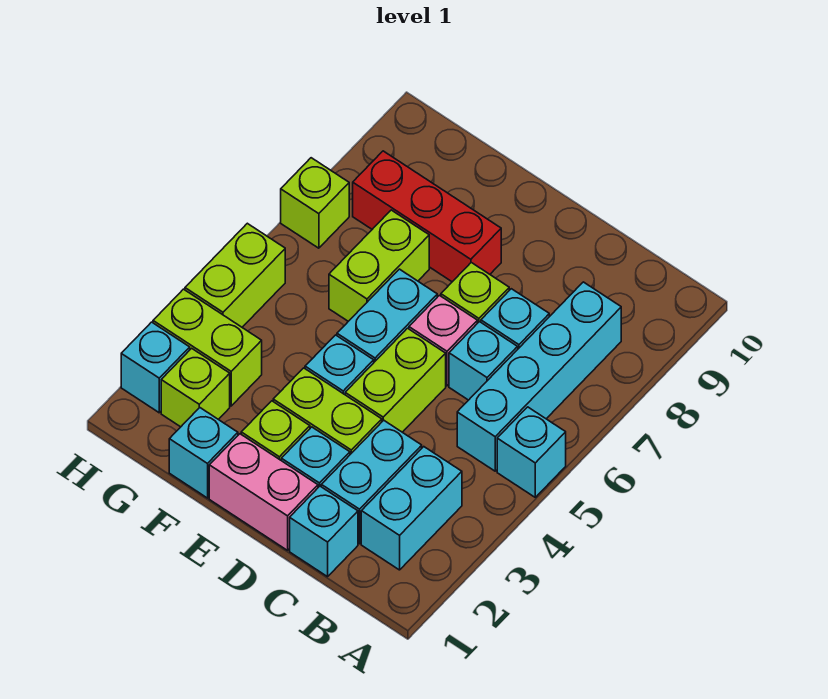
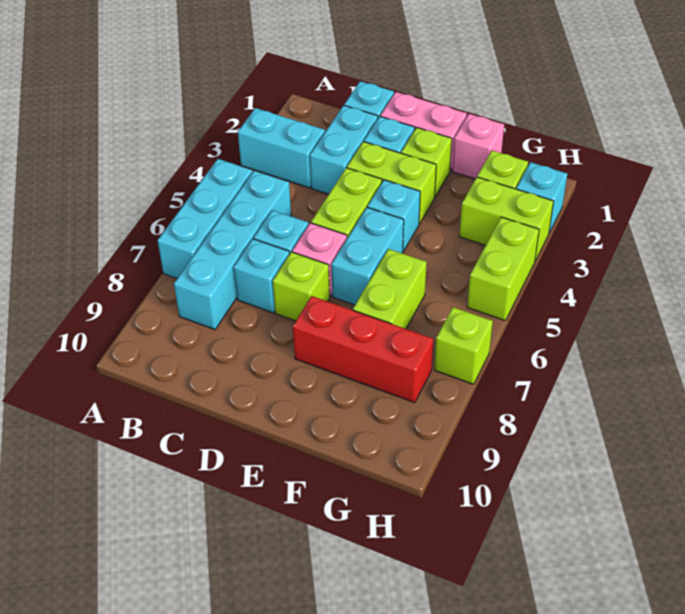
cyan 1x1 brick [497,407,566,497] -> cyan 1x3 brick [157,159,252,278]
cyan 1x2 brick [361,447,462,570] -> cyan 1x2 brick turned to [238,108,325,188]
cyan 1x1 brick [169,408,238,498] -> pink 1x1 brick [452,114,504,179]

